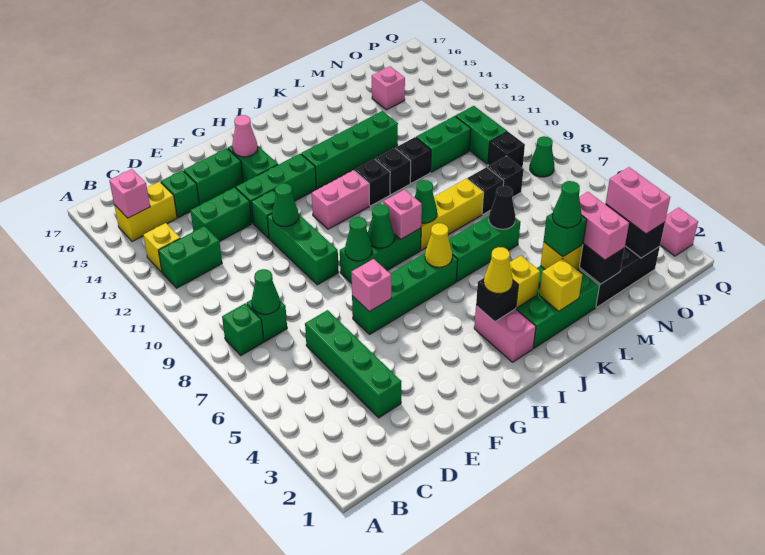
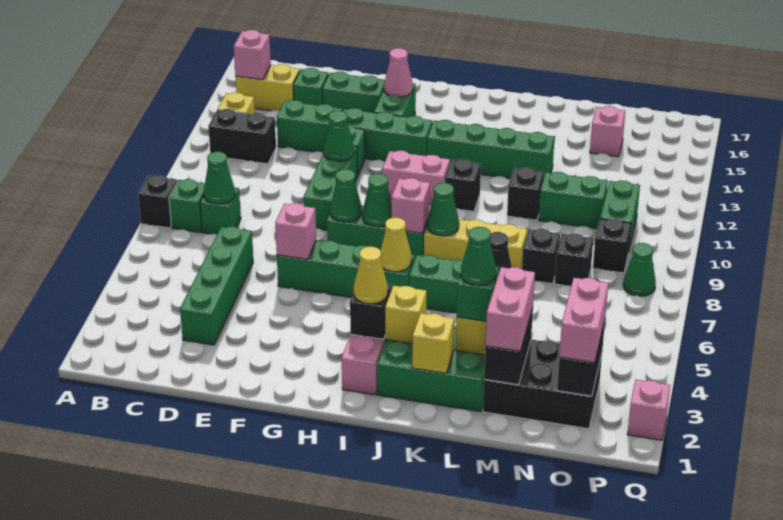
green 1x2 brick [158,226,222,288] -> black 1x2 brick [208,109,276,164]
black 1x1 brick [375,148,411,194] -> black 1x1 brick moved to [138,175,177,228]

